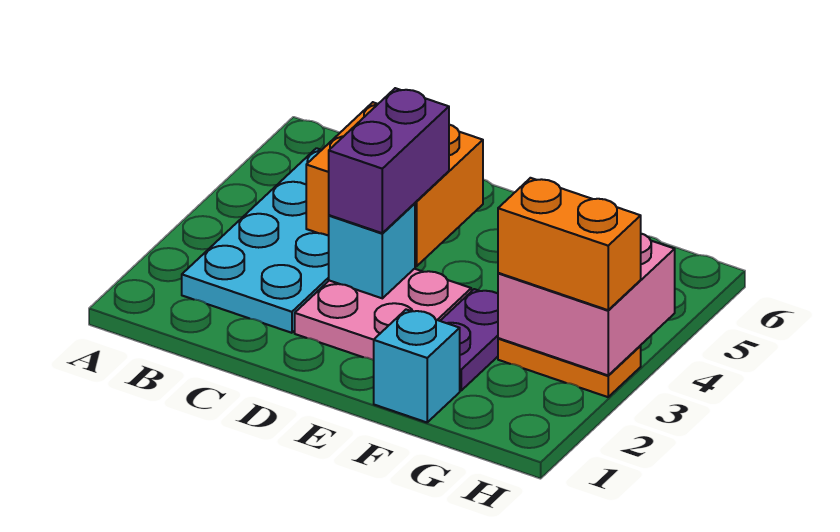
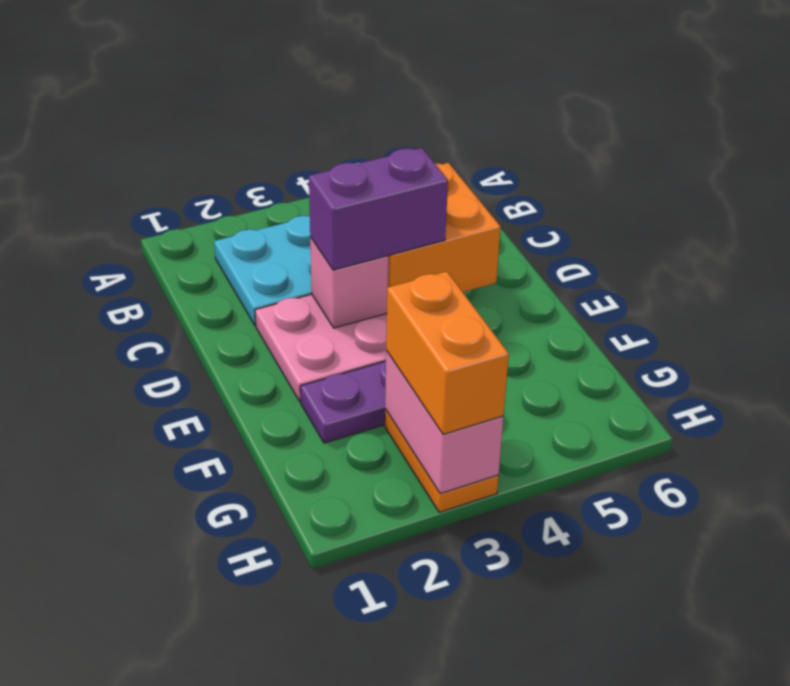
cyan 1x1 brick [329,203,415,298] -> pink 1x1 brick [310,237,388,328]
cyan 1x1 brick [374,310,460,422] -> none
pink 2x2 brick [498,234,675,375] -> pink 1x2 brick [385,351,504,494]

